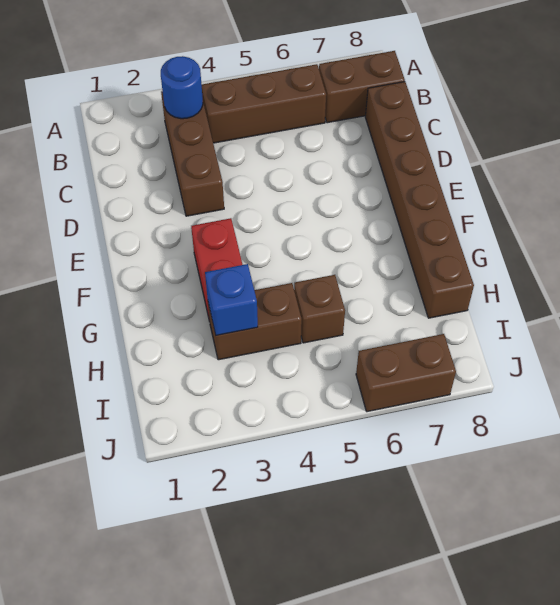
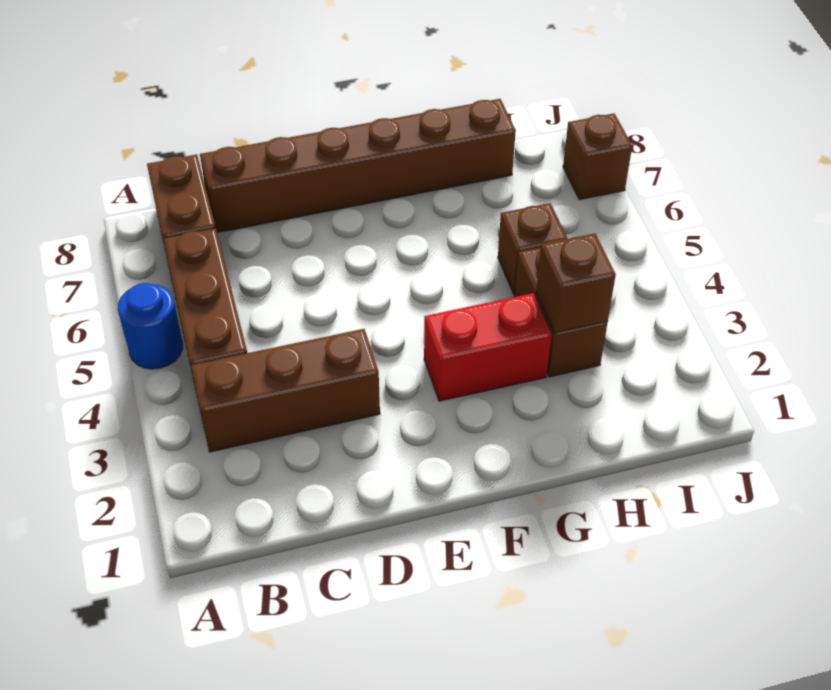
blue 1x1 round brick [161,56,203,119] -> blue 1x1 round brick moved to [118,283,183,369]
blue 1x1 brick [205,264,258,335] -> brown 1x1 brick [536,234,616,333]
brown 1x2 brick [356,334,456,412] -> brown 1x1 brick [563,113,632,200]

